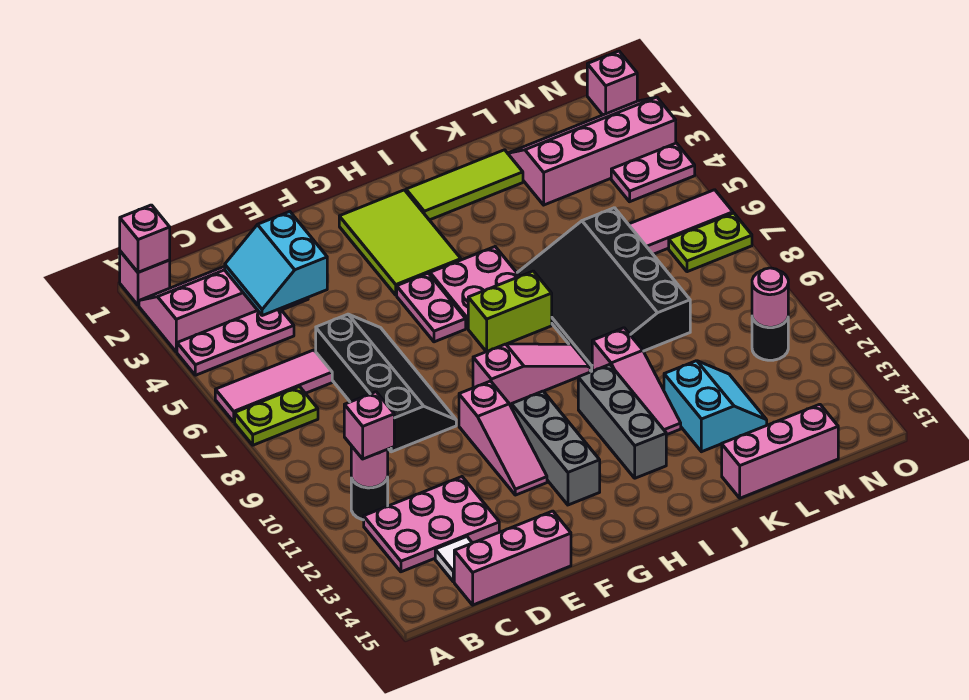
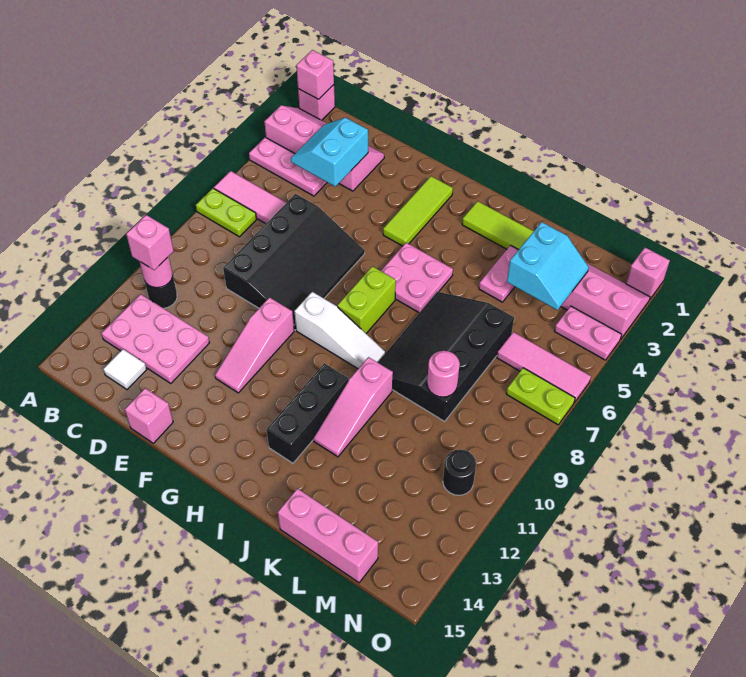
pink 1x3 brick [454,511,571,605] -> pink 1x1 brick [125,388,173,443]
black 2x4 slope [316,314,456,452] -> black 3x4 slope [223,194,365,330]
lime 2x3 tile [339,190,461,295] -> lime 1x3 tile [383,176,453,246]
pink 1x2 plate [397,273,466,342] -> pink 1x2 plate moved to [479,245,518,302]
pink 1x3 slope [473,344,590,404] -> white 1x3 slope [295,292,385,369]
grey 1x3 brick [511,391,600,505] -> none
lime 1x2 brick [468,271,552,352] -> lime 1x2 brick turned to [337,266,396,333]
grey 1x3 brick [578,364,666,478] -> black 1x3 brick [267,363,349,463]
cyan 2x2 slope [664,361,767,452] -> cyan 2x2 slope moved to [507,222,589,310]
pink 1x1 round brick [752,268,788,327] -> pink 1x1 round brick moved to [427,351,460,397]

